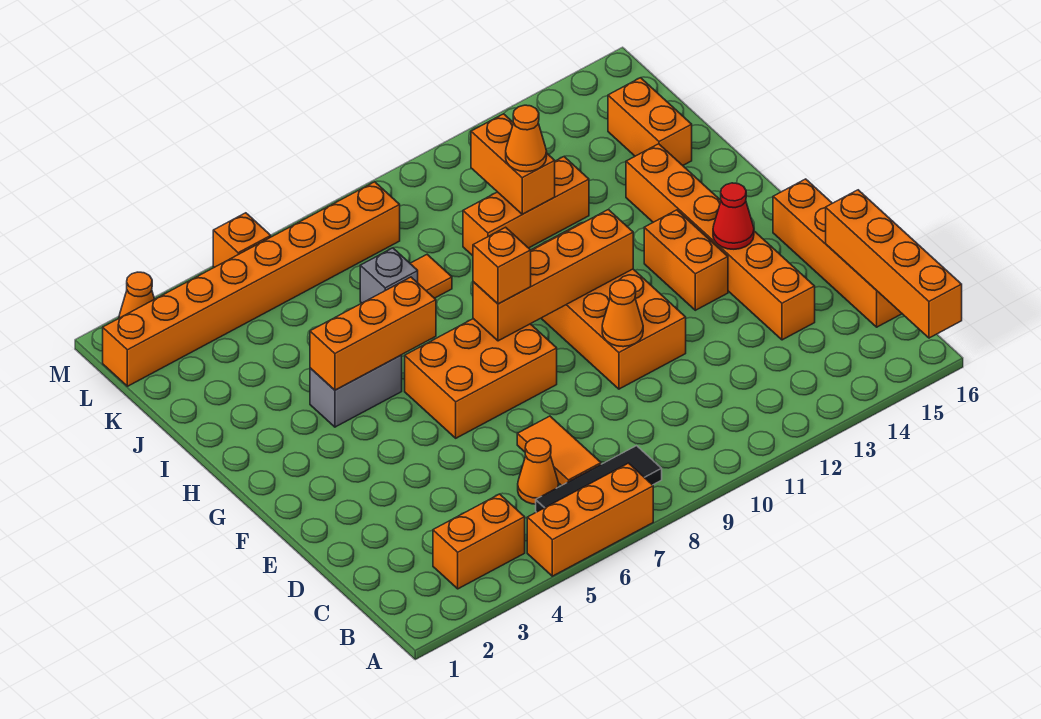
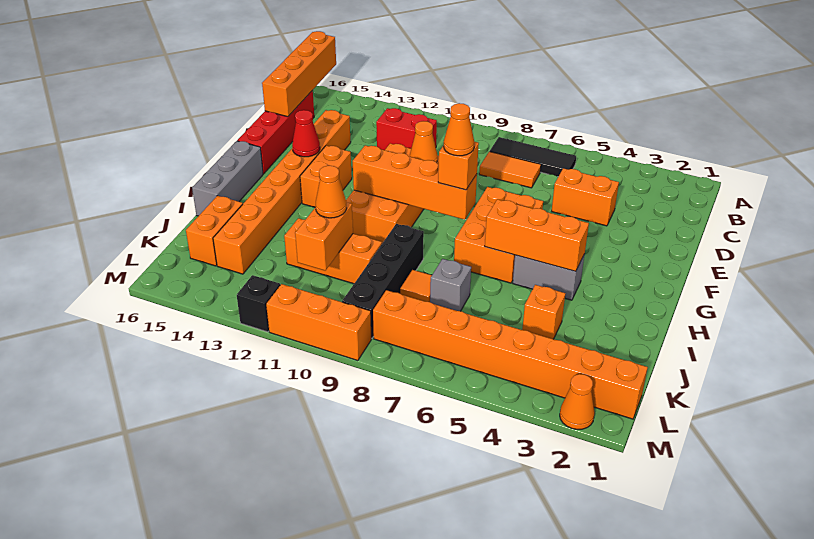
orange 1x3 brick [527,463,653,576] -> orange 1x3 brick moved to [266,284,372,361]
orange 1x2 brick [433,494,525,589] -> orange 1x2 brick moved to [552,168,619,226]
orange 1x1 cone [518,438,559,504] -> orange 1x1 cone moved to [444,103,474,156]
orange 1x2 tile [517,416,601,486] -> orange 1x2 tile turned to [479,152,541,188]
none -> red 1x2 brick [376,108,437,150]
orange 1x4 brick [773,179,902,327] -> red 1x4 brick [237,91,314,174]
orange 1x6 brick [626,144,815,340] -> orange 1x8 brick [213,110,351,274]
orange 2x3 brick [405,319,557,438] -> orange 2x3 brick turned to [454,187,543,283]
none -> grey 1x3 brick [192,141,263,216]
none -> black 1x4 brick [342,224,424,338]
orange 1x1 brick [213,213,271,267] -> orange 1x1 brick moved to [522,285,565,339]
none -> black 1x1 brick [237,275,280,332]

